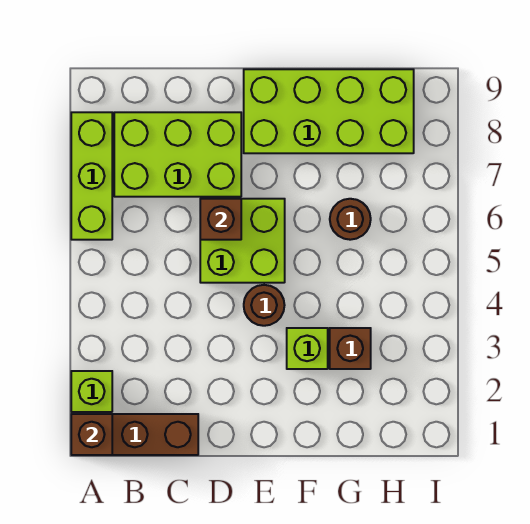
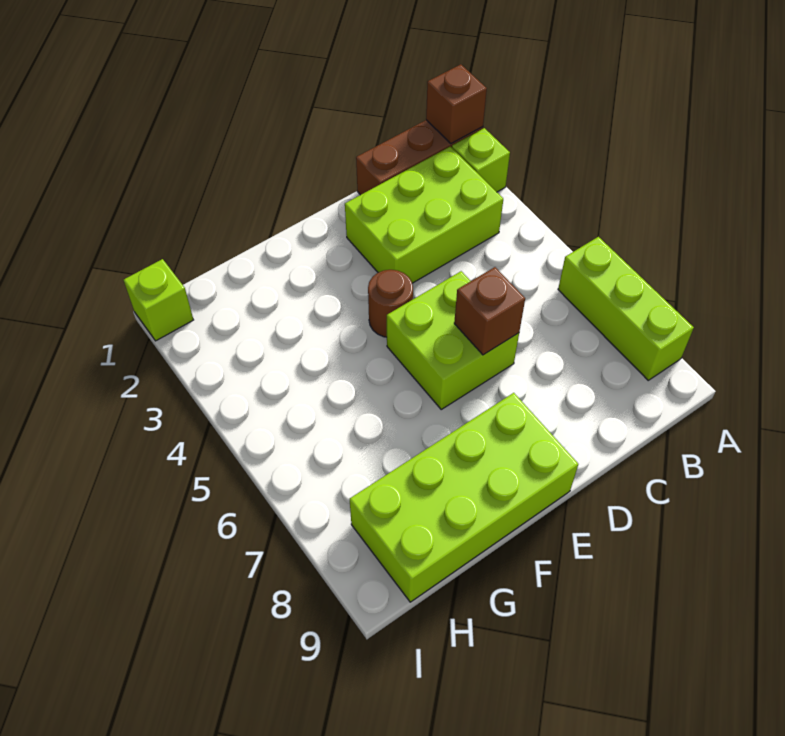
lime 2x3 brick [114,112,241,197] -> lime 2x3 brick moved to [345,147,503,283]
lime 1x1 brick [287,328,328,369] -> lime 1x1 brick moved to [124,259,193,341]
brown 1x1 brick [330,328,371,369] -> none
brown 1x1 round brick [330,199,371,240] -> none

